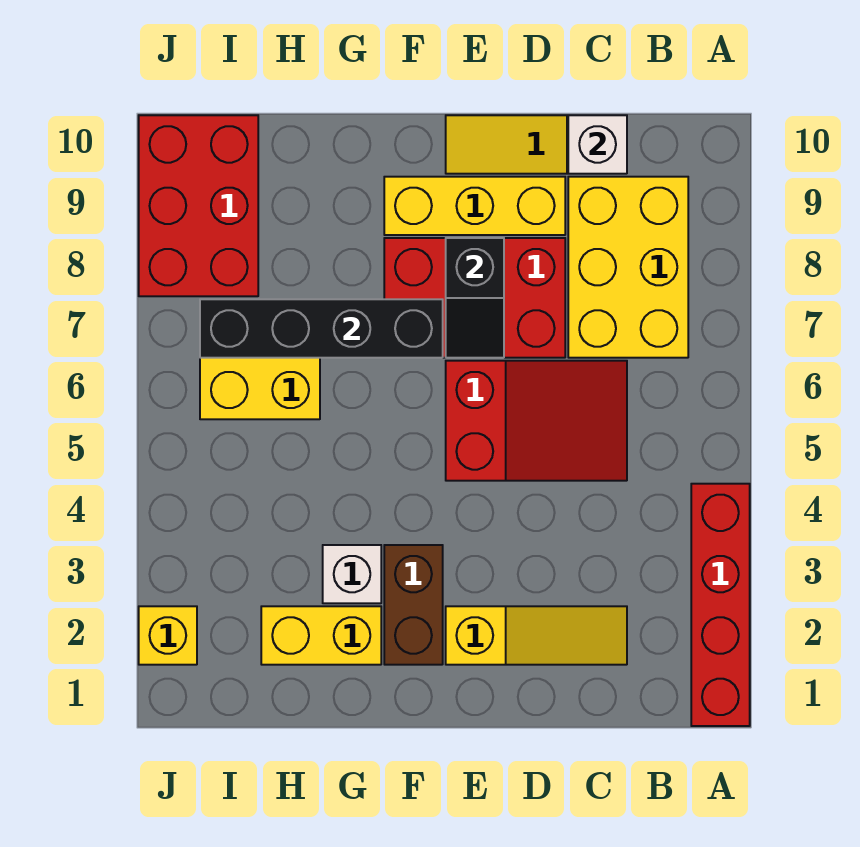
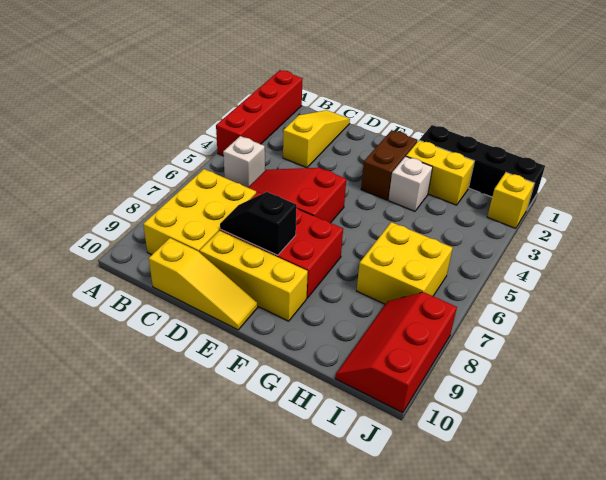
yellow 1x3 slope [446,606,627,665] -> yellow 1x3 slope turned to [283,110,350,168]
white 1x1 brick [568,115,627,174] -> white 1x1 brick moved to [223,136,265,188]
black 1x2 slope [446,238,504,358] -> black 1x2 slope turned to [220,192,297,255]
black 1x4 brick [200,299,443,358] -> black 1x4 brick moved to [420,125,545,209]
red 2x3 brick [139,115,258,296] -> red 2x3 slope [335,292,457,413]

